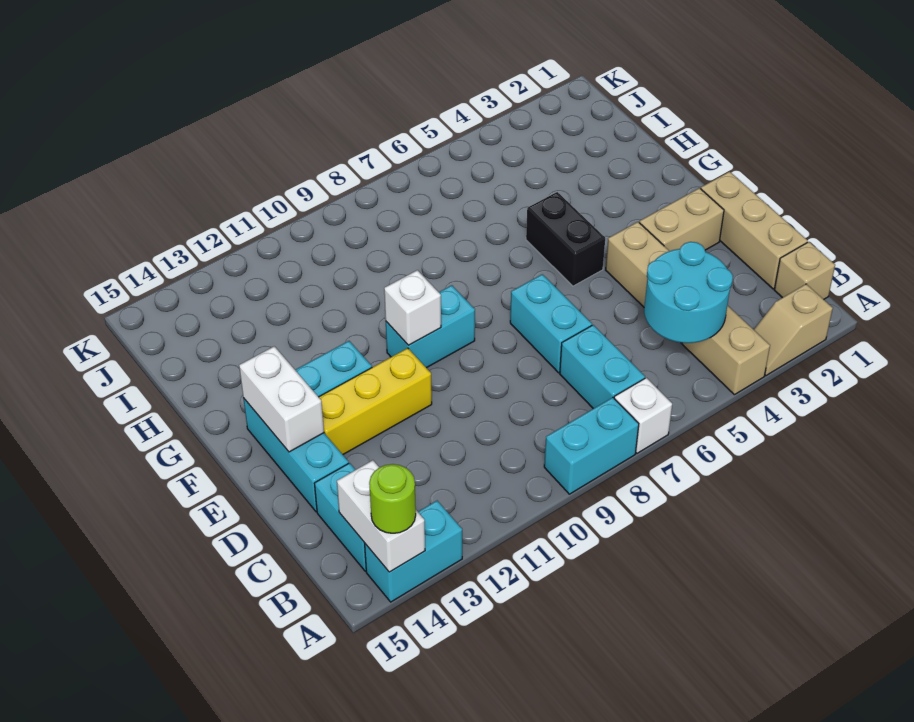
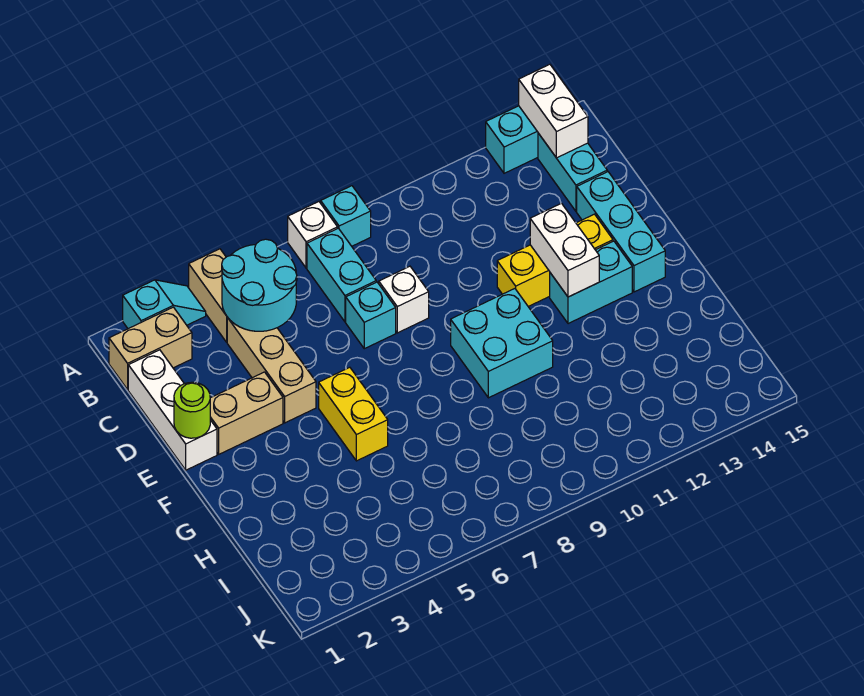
tan 1x2 slope [754,284,833,376] -> cyan 1x2 slope [123,280,206,329]
cyan 1x2 brick [544,397,639,494] -> cyan 1x1 brick [321,186,371,246]
lime 1x1 round brick [369,464,416,533] -> lime 1x1 round brick moved to [174,382,210,438]
tan 1x1 brick [774,242,835,299] -> tan 1x2 brick [109,307,192,389]
tan 1x3 brick [701,172,808,289] -> white 1x3 brick [128,350,217,470]
cyan 1x2 brick [510,274,592,373] -> cyan 1x1 brick [346,282,396,349]
white 1x2 brick [239,346,324,452] -> white 1x2 brick moved to [530,203,599,297]
black 1x2 brick [526,192,605,286] -> yellow 1x2 brick [319,367,388,461]
cyan 1x2 brick [386,285,475,368] -> cyan 2x2 brick [451,289,553,398]
white 1x1 brick [384,270,441,345] -> white 1x1 brick moved to [379,266,429,333]

